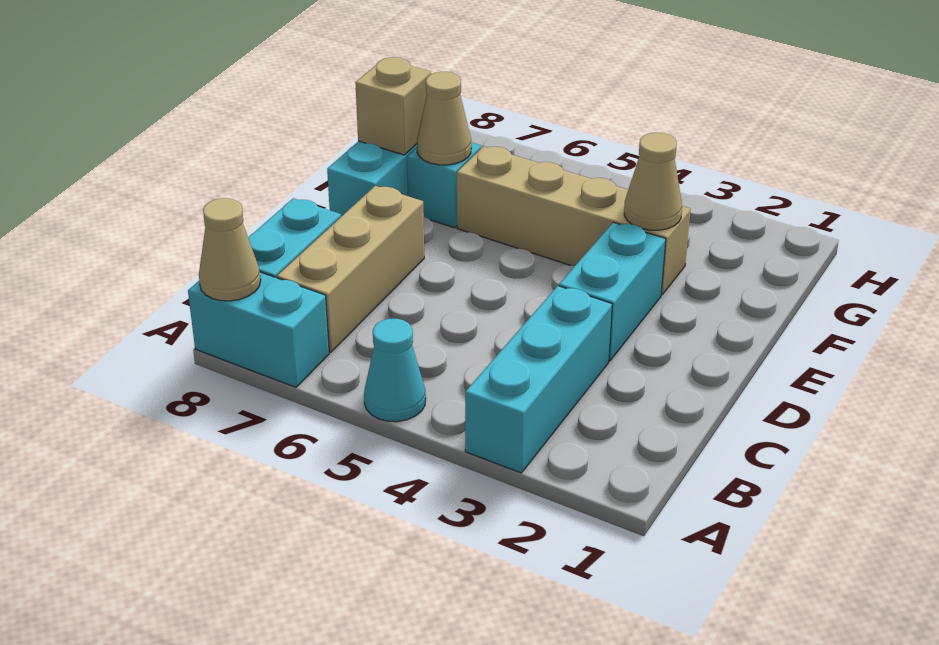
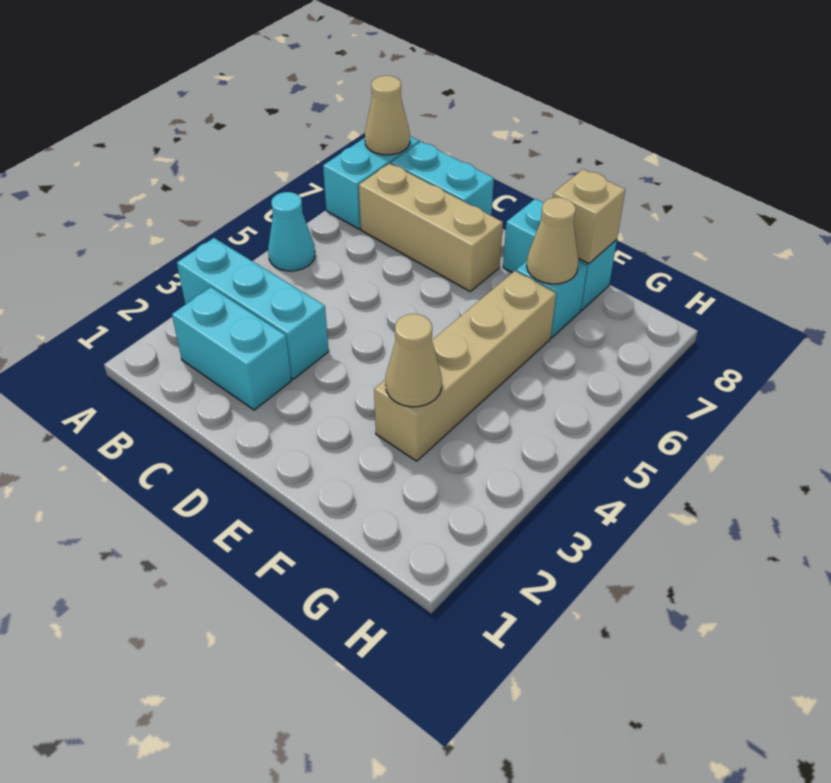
cyan 1x2 brick [559,222,666,361] -> cyan 1x2 brick moved to [172,287,291,410]

